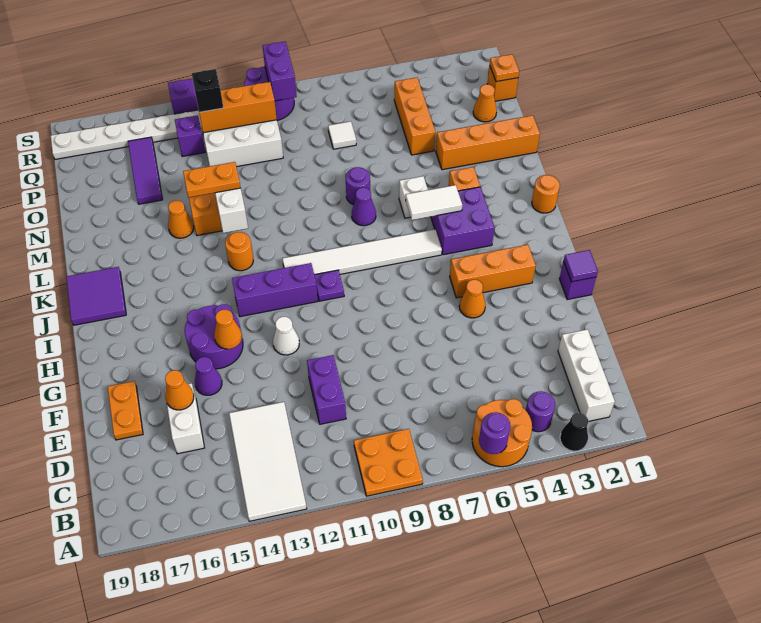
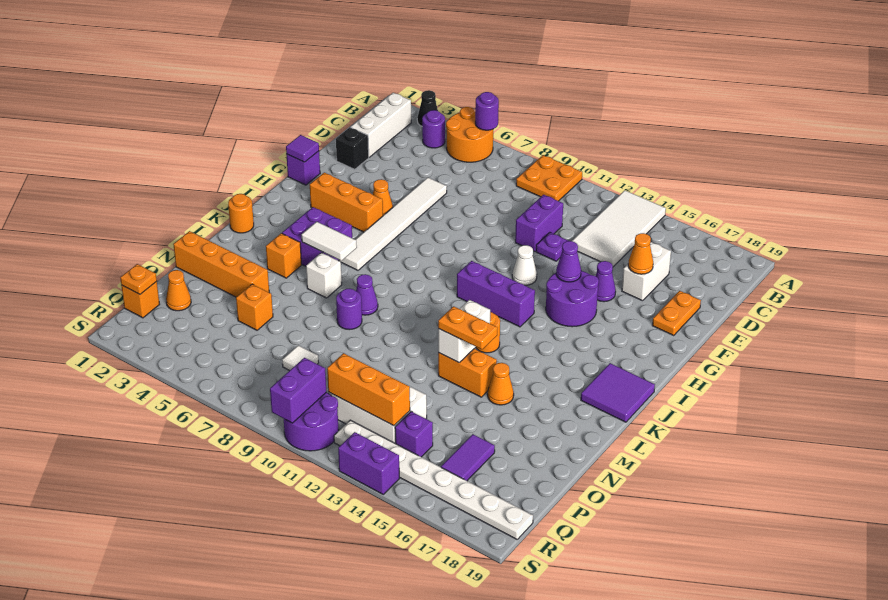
orange 1x1 cone [214,309,242,349] -> purple 1x1 cone [556,241,581,282]
purple 1x1 plate [314,270,344,301] -> purple 1x1 plate moved to [536,233,568,261]
white 1x6 tile [282,230,442,275] -> white 1x6 tile turned to [339,178,447,270]
orange 1x3 brick [394,78,435,155] -> orange 1x1 brick [236,284,273,330]
purple 1x3 tile [128,137,163,204] -> purple 1x2 tile [441,434,495,481]
black 1x1 brick [192,69,223,112] -> black 1x1 brick moved to [336,127,369,169]

